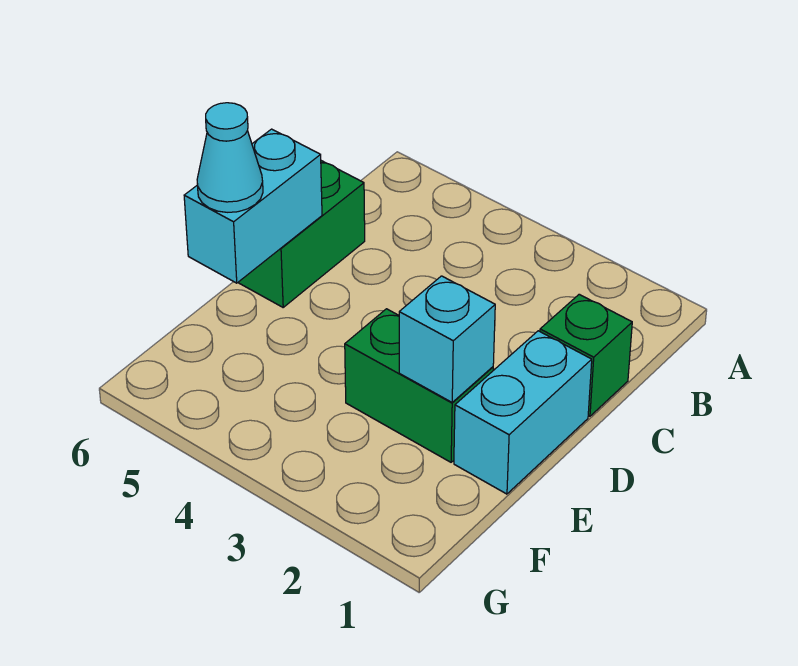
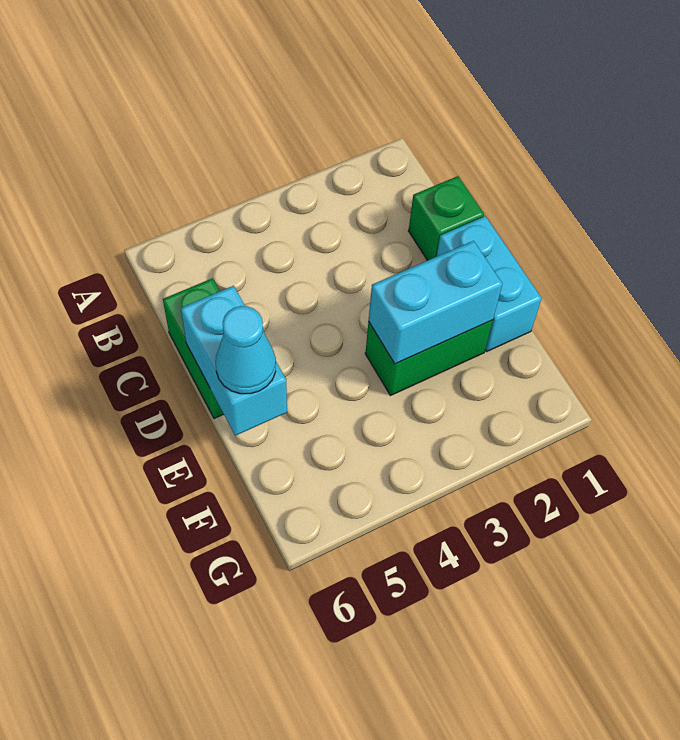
cyan 1x1 brick [399,276,495,402] -> cyan 1x2 brick [369,241,502,364]

